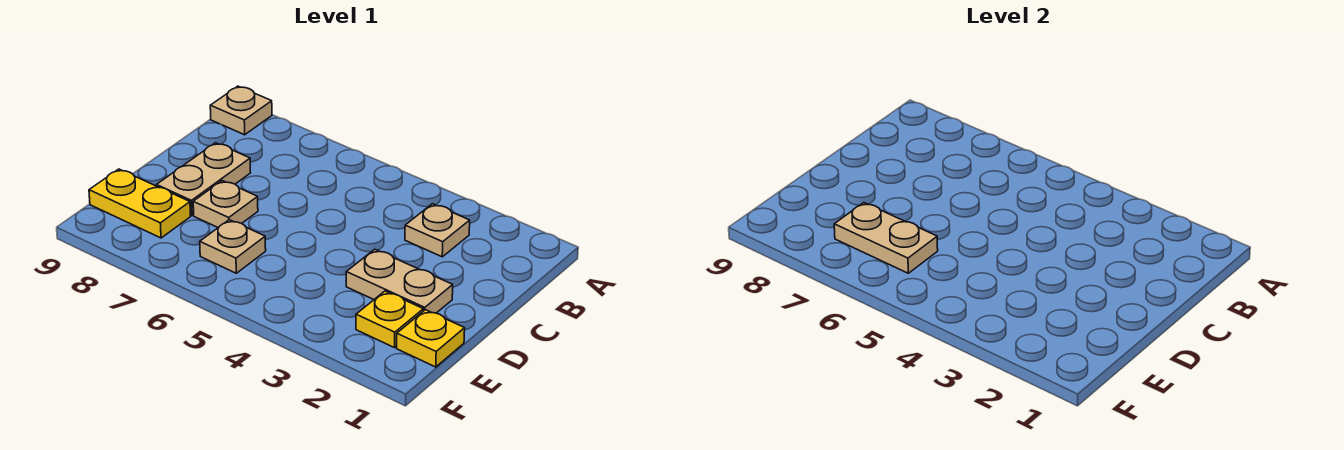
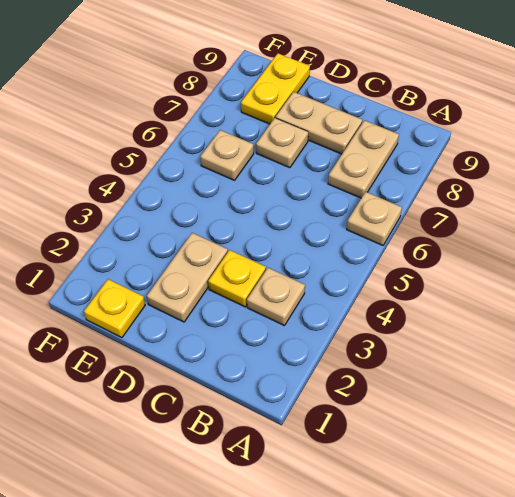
tan 1x1 plate [210,86,272,135] -> tan 1x1 plate moved to [347,192,402,245]
yellow 1x1 plate [356,291,423,348] -> yellow 1x1 plate moved to [208,250,266,307]
tan 1x2 plate [834,203,938,273] -> tan 1x2 plate moved to [328,120,399,198]

